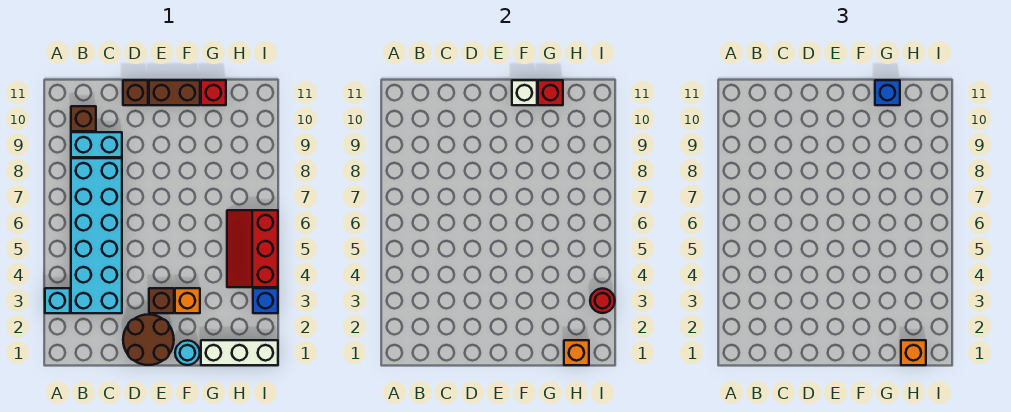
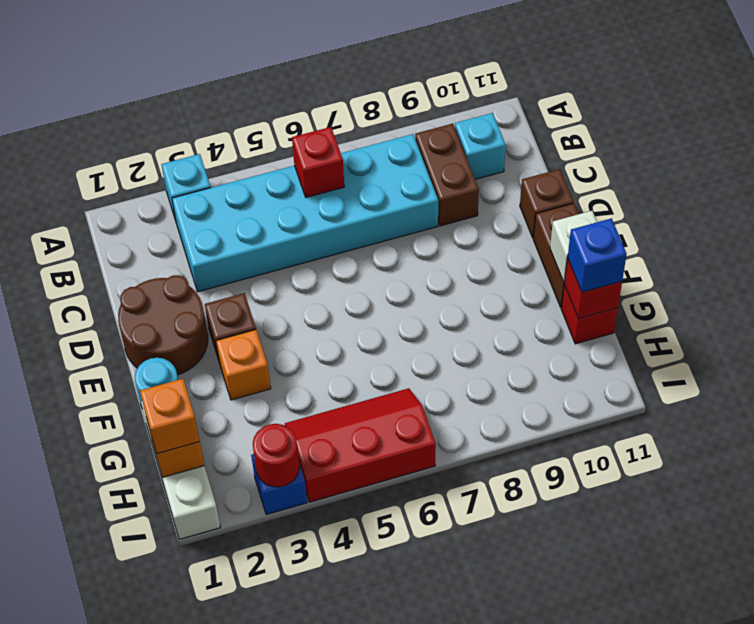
none -> red 1x1 brick [292,127,344,197]
cyan 1x2 brick [71,132,122,157] -> brown 1x2 brick [415,124,479,226]
brown 1x1 brick [71,106,96,131] -> cyan 1x1 brick [455,113,506,179]

